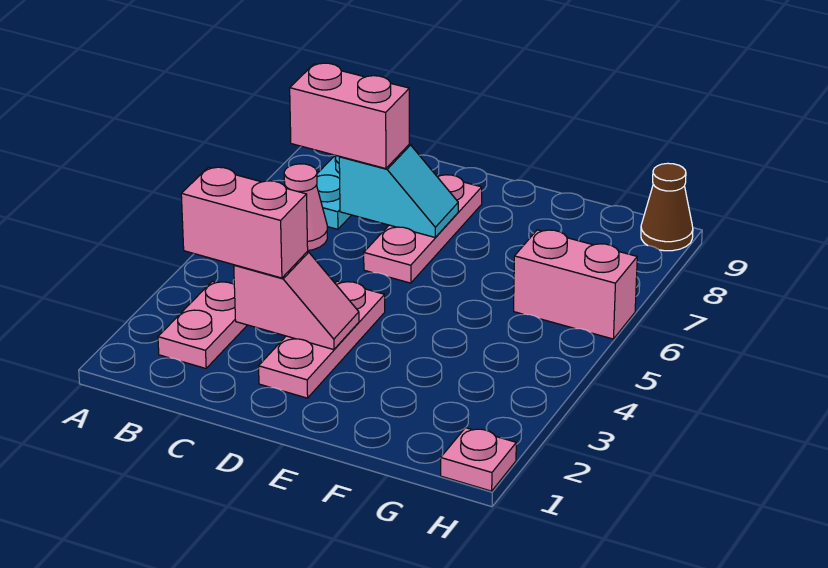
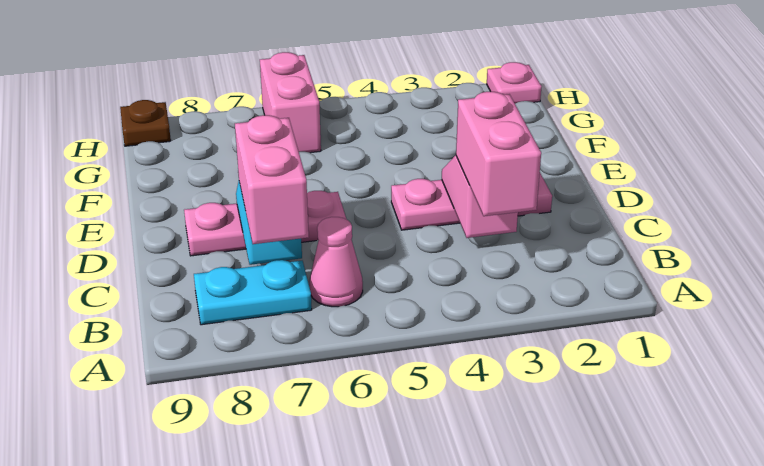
pink 1x2 plate [158,281,247,368] -> none
brown 1x1 cone [641,163,693,251] -> brown 1x1 plate [120,100,171,146]

